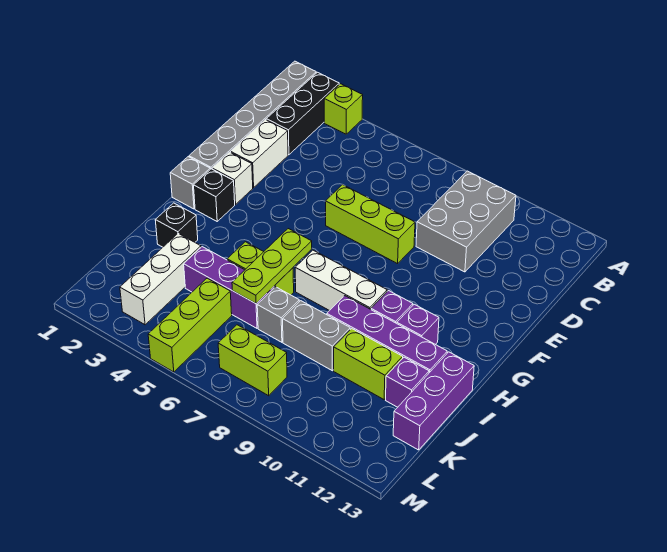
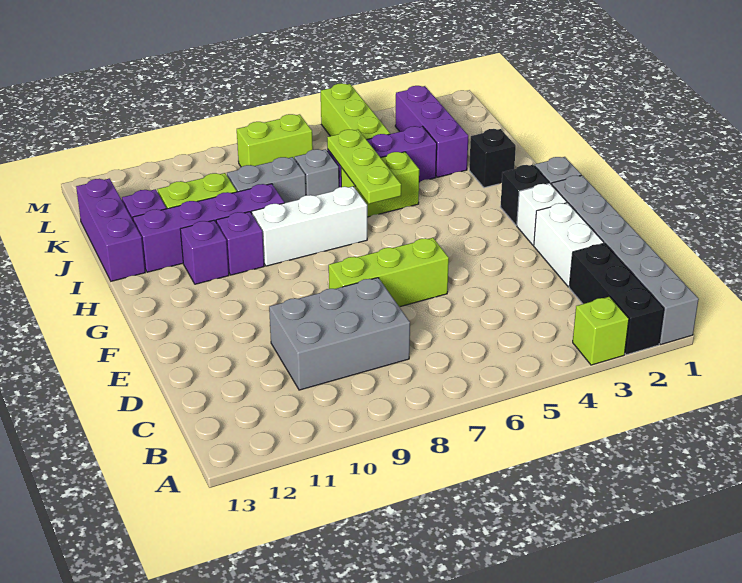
grey 2x3 brick [416,171,516,272] -> grey 2x3 brick turned to [269,278,410,390]
white 1x3 brick [120,234,201,325] -> purple 1x3 brick [395,86,468,177]

